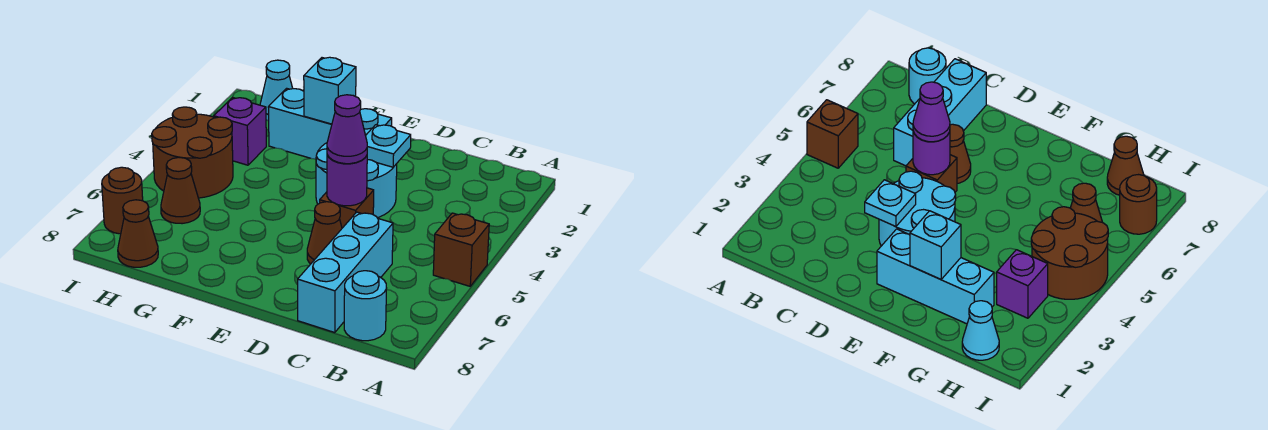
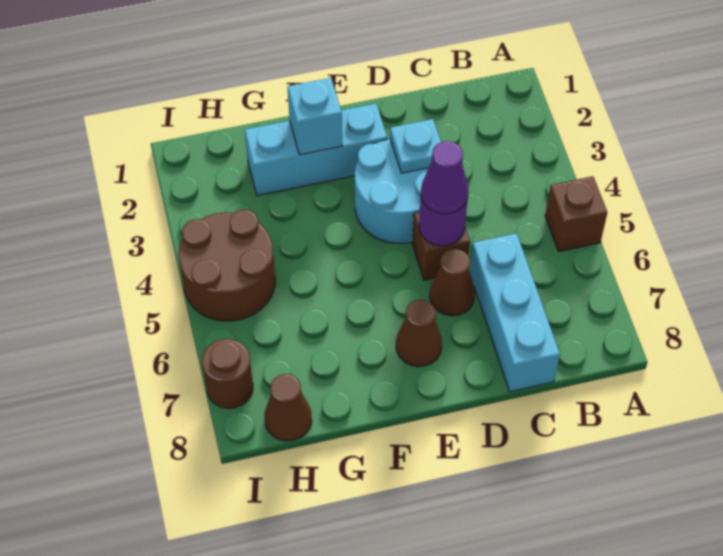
cyan 1x1 round brick [344,271,386,341] -> none
cyan 1x1 cone [260,60,293,121] -> none
purple 1x1 brick [214,97,266,165] -> none
brown 1x1 cone [161,158,200,224] -> brown 1x1 cone moved to [396,300,442,367]

